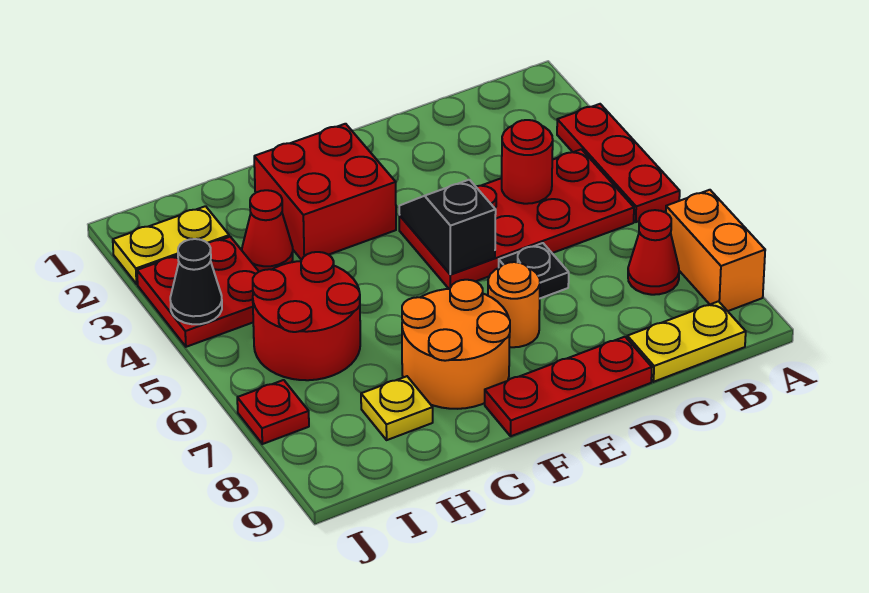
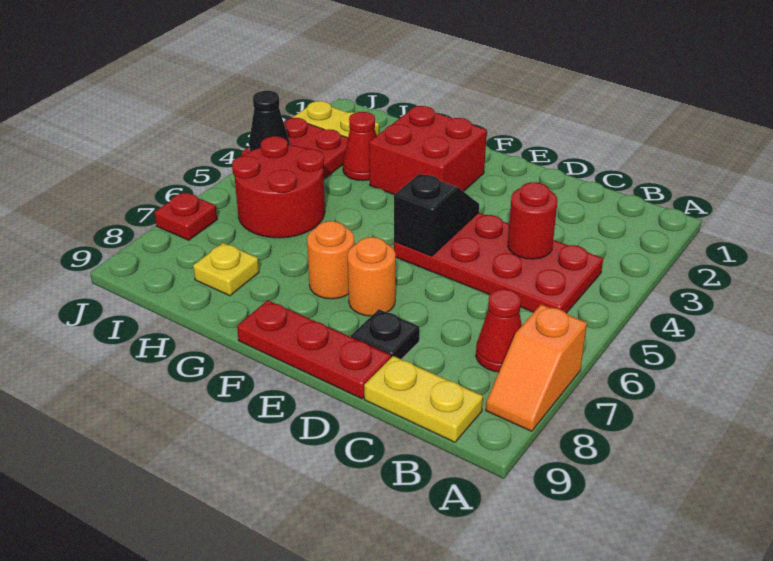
red 1x3 plate [557,104,680,222] -> none
orange 1x2 brick [666,190,765,311] -> orange 1x2 slope [486,305,587,431]
black 1x1 plate [499,243,569,298] -> black 1x1 plate moved to [351,309,419,359]
orange 2x2 round brick [402,280,510,409] -> orange 1x1 round brick [307,221,354,299]

